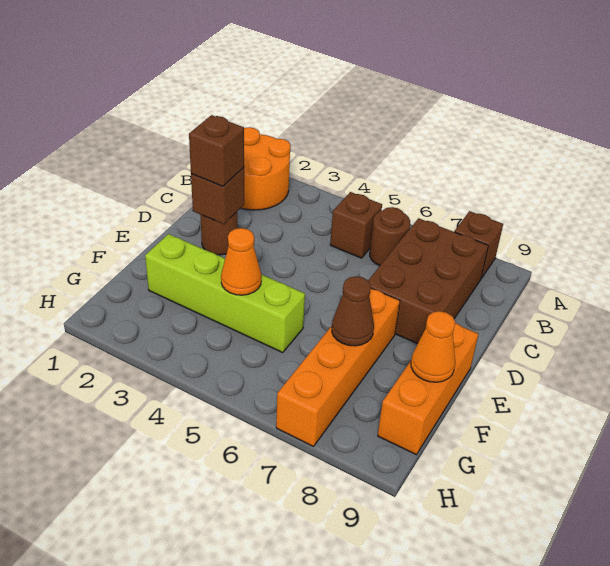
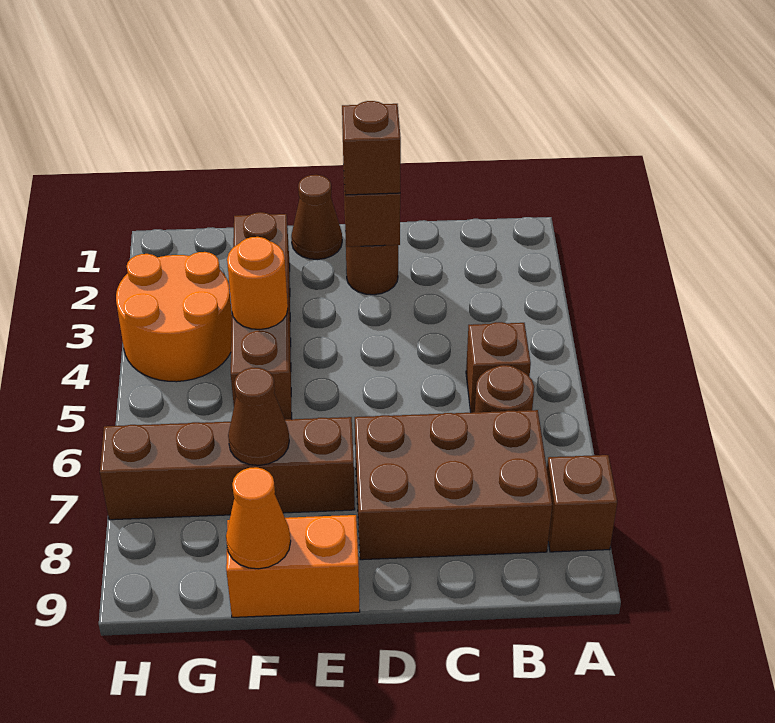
orange 2x2 round brick [241,127,291,210] -> orange 2x2 round brick moved to [116,252,232,382]
none -> brown 1x1 cone [291,175,342,259]
orange 1x4 brick [276,288,400,447] -> brown 1x4 brick [100,417,355,520]
orange 1x3 brick [378,323,478,455] -> orange 1x2 brick [226,515,360,617]
lime 1x4 brick [145,234,305,353] -> brown 1x4 brick [231,212,292,420]
orange 1x1 cone [221,228,261,295] -> orange 1x1 round brick [227,237,288,330]

